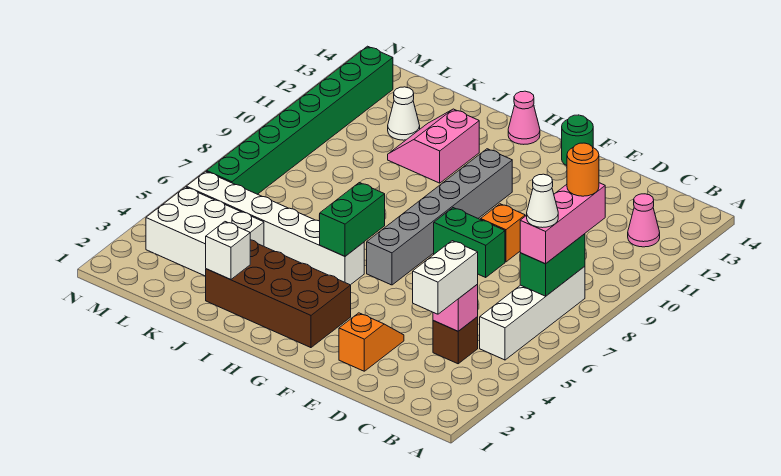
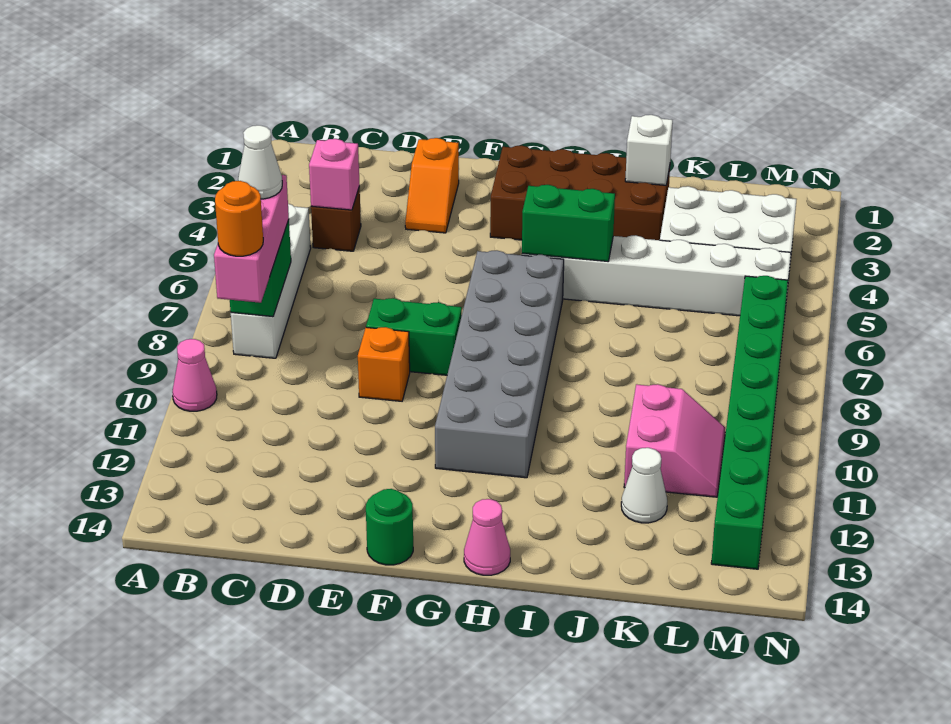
pink 1x1 cone [628,194,660,247] -> pink 1x1 cone moved to [172,339,217,411]
white 1x2 brick [413,241,478,314] -> none
grey 1x6 brick [367,149,512,285] -> grey 2x6 brick [435,250,564,478]
green 1x2 brick [320,183,385,256] -> green 1x2 brick turned to [522,185,615,261]
pink 2x2 slope [388,109,479,183] -> pink 2x2 slope moved to [624,384,725,497]

